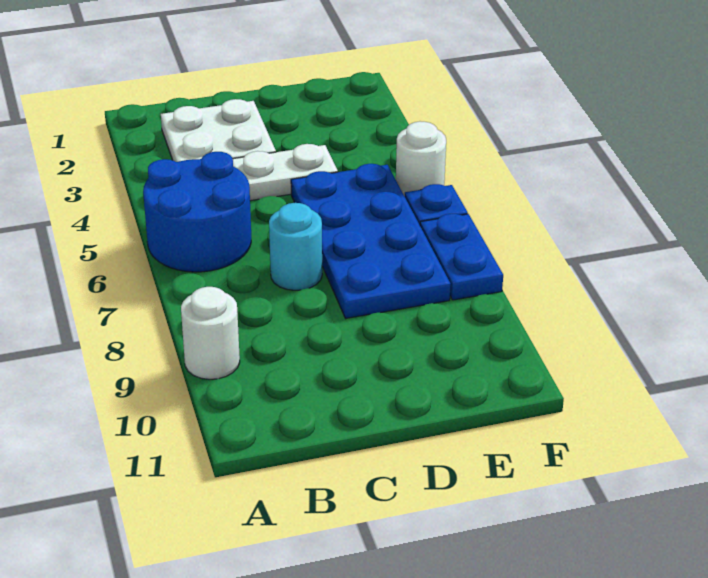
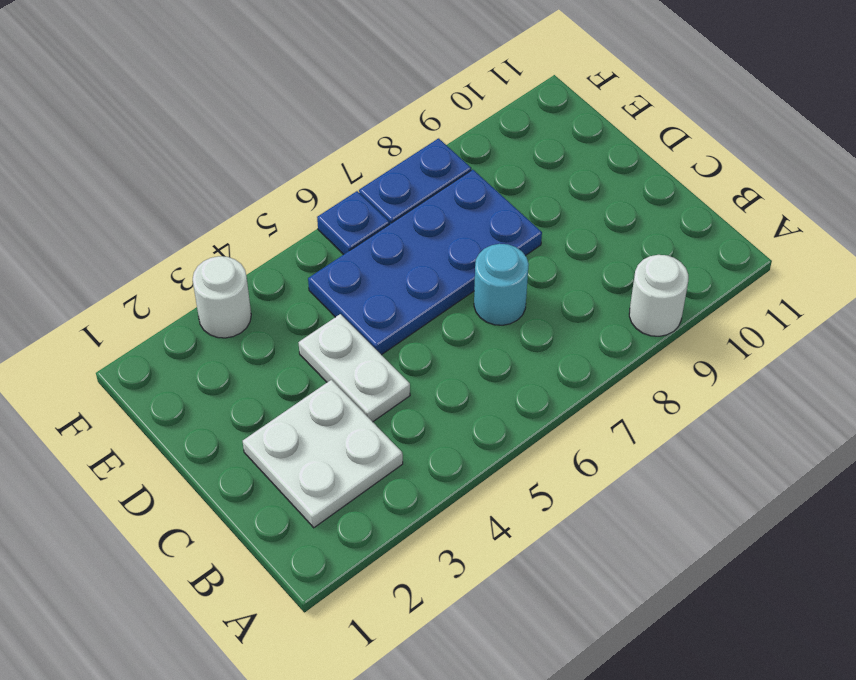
blue 2x2 round brick [143,152,251,272] -> none
white 1x1 round brick [396,121,446,196] -> white 1x1 round brick moved to [193,256,251,338]

